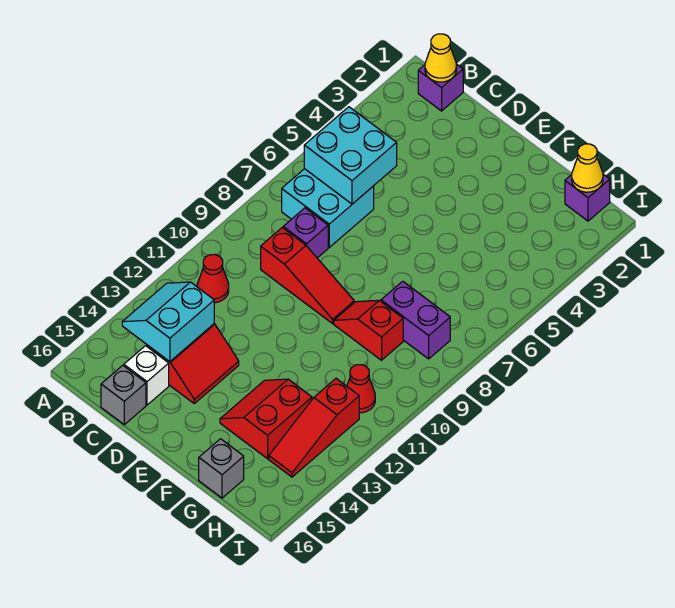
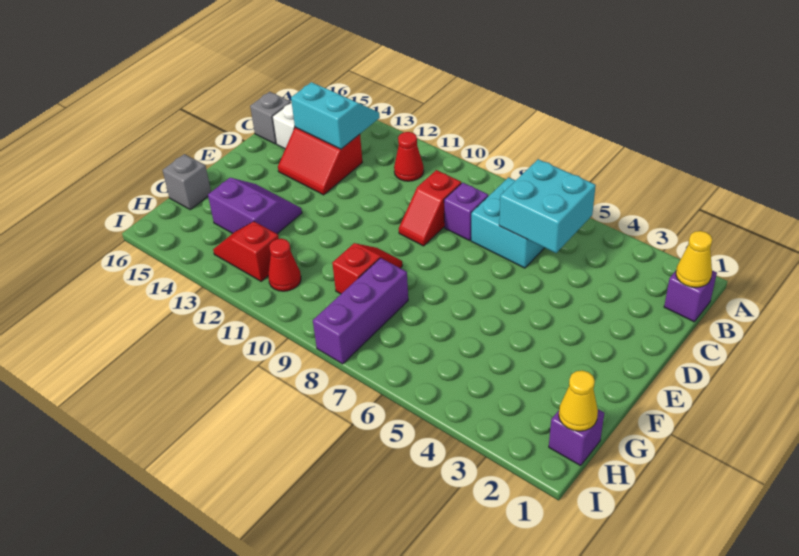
red 1x3 slope [261,228,354,323] -> red 1x2 slope [399,170,461,246]
red 2x2 slope [220,379,312,459] -> purple 2x2 slope [208,178,302,234]
purple 1x2 brick [381,281,450,359] -> purple 1x3 brick [313,258,408,364]
red 1x3 slope [269,379,359,477] -> red 1x2 slope [213,221,279,281]

